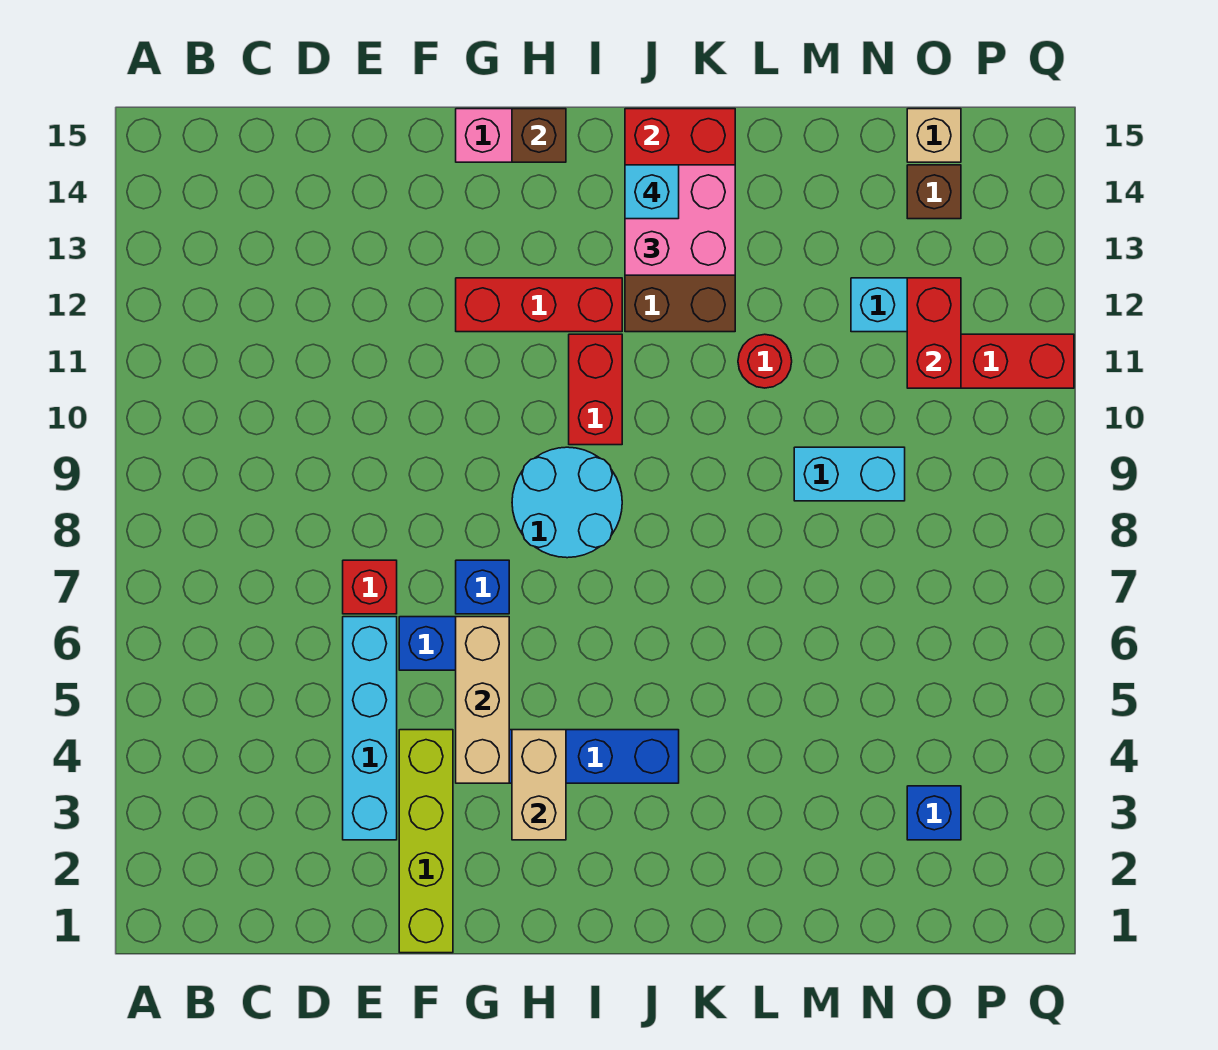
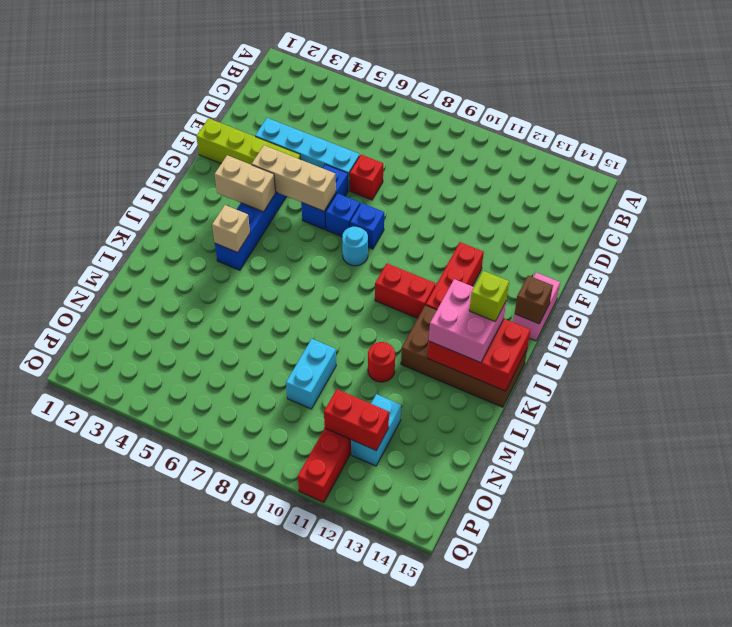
cyan 2x2 round brick [512,447,622,558] -> cyan 1x1 round brick [342,226,368,266]
cyan 1x1 brick [625,165,679,219] -> lime 1x1 brick [469,271,509,321]
blue 1x1 brick [907,786,961,840] -> blue 1x1 brick moved to [350,203,384,249]
brown 1x1 brick [907,165,961,219] -> none
tan 1x1 brick [907,109,961,162] -> tan 1x1 brick moved to [212,205,250,252]

